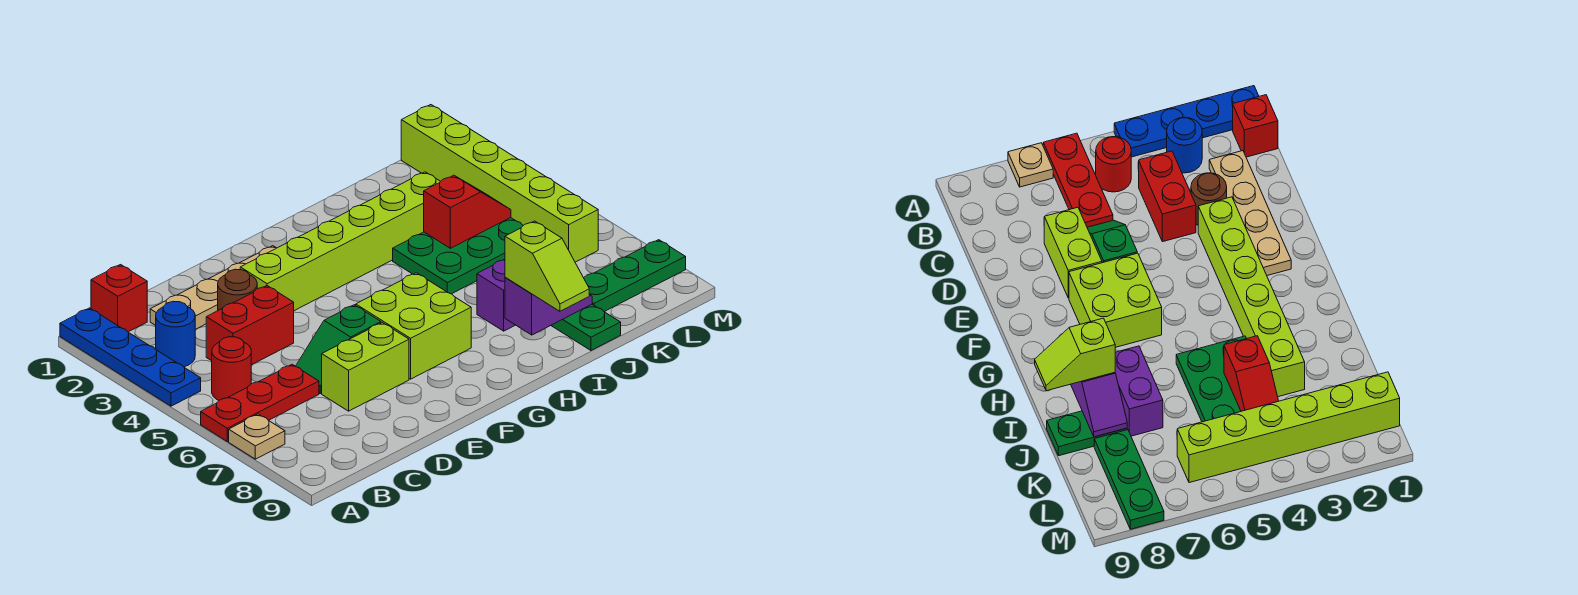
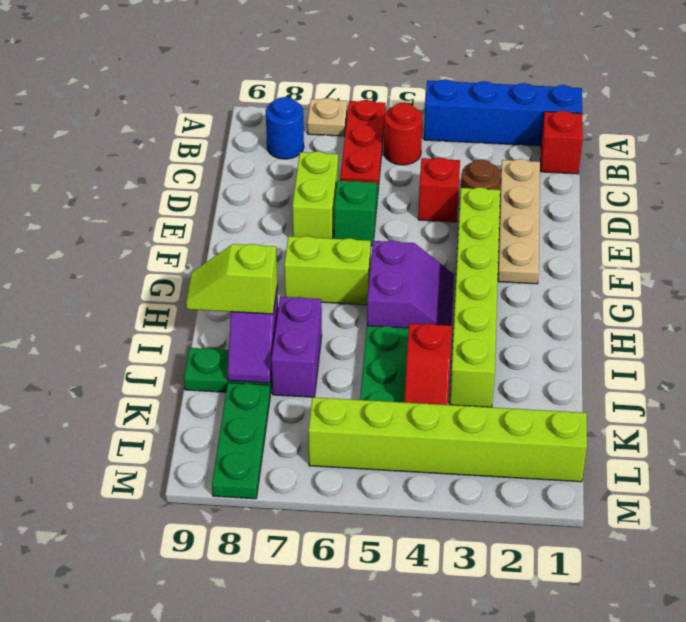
blue 1x4 plate [60,308,201,406] -> blue 1x4 brick [424,79,582,146]
blue 1x1 round brick [156,301,195,367] -> blue 1x1 round brick moved to [266,97,304,159]
red 1x2 brick [206,286,294,365] -> red 1x1 brick [418,158,460,222]
lime 2x2 brick [356,273,471,379] -> lime 1x2 brick [284,236,371,305]
none -> purple 2x2 slope [367,240,454,328]

